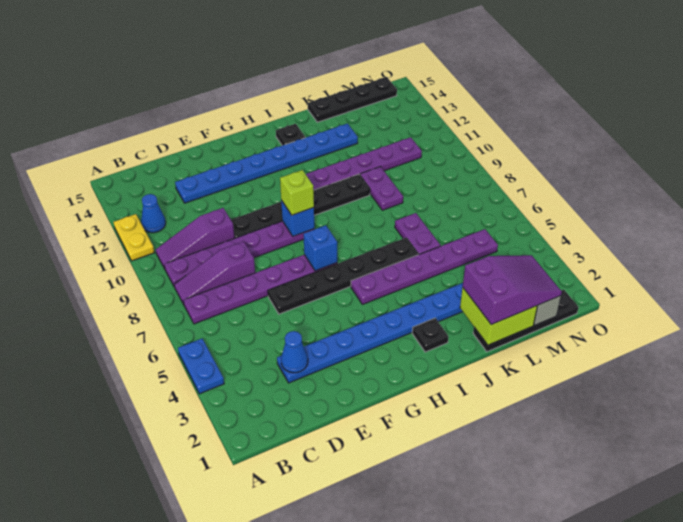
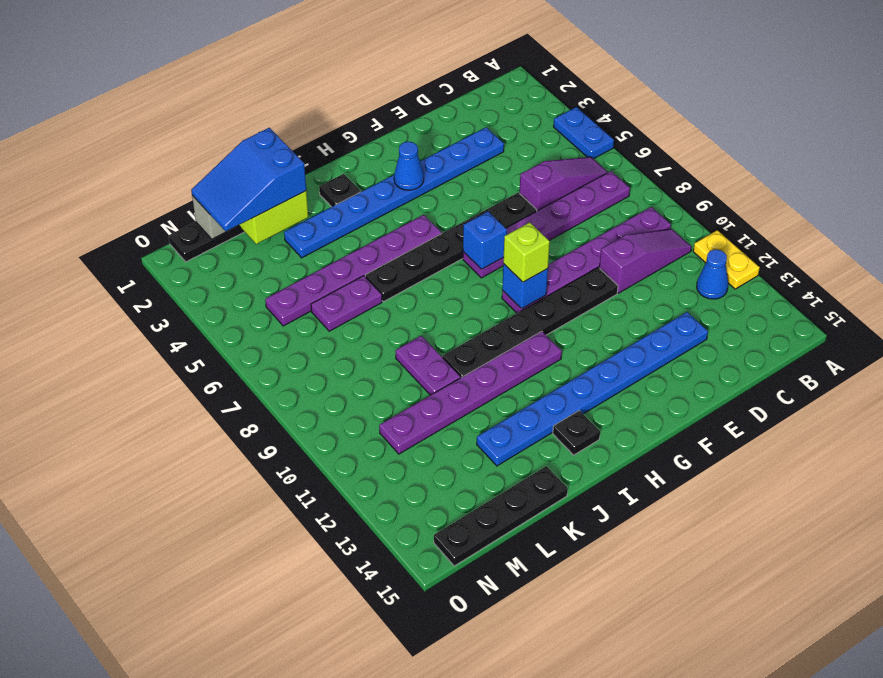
purple 1x3 slope [174,241,255,304] -> purple 1x3 slope moved to [519,157,608,211]
blue 1x1 cone [281,331,308,373] -> blue 1x1 cone moved to [394,142,424,190]
purple 2x3 slope [463,255,562,324] -> blue 2x3 slope [191,128,306,231]
purple 1x2 plate [395,213,441,255] -> purple 1x2 plate turned to [311,276,382,331]

